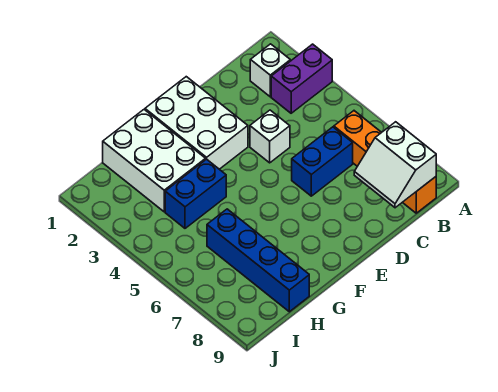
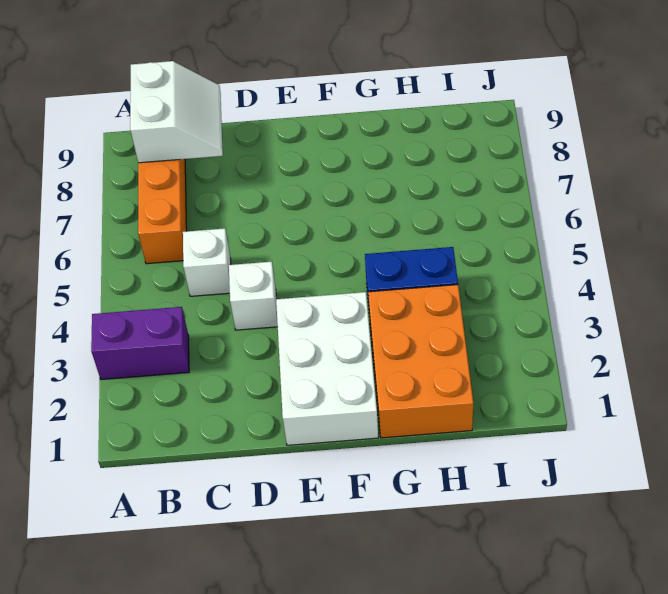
white 1x1 brick [250,44,290,97] -> white 1x1 brick moved to [183,228,231,296]
blue 1x2 brick [292,127,353,196] -> none
white 2x3 brick [103,110,206,212] -> orange 2x3 brick [368,285,473,438]
blue 1x4 brick [207,209,309,312] -> none

